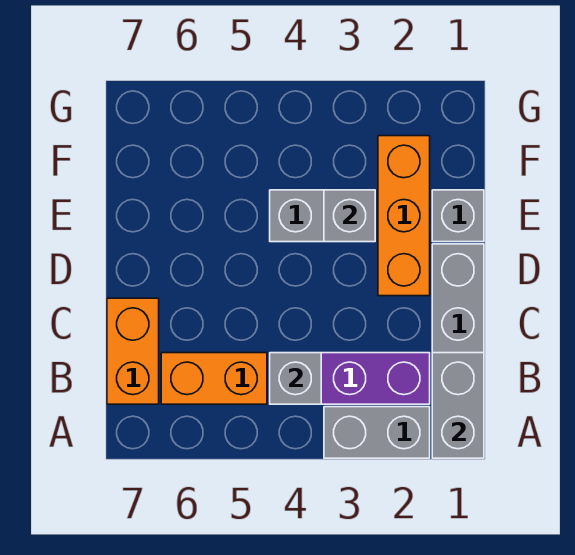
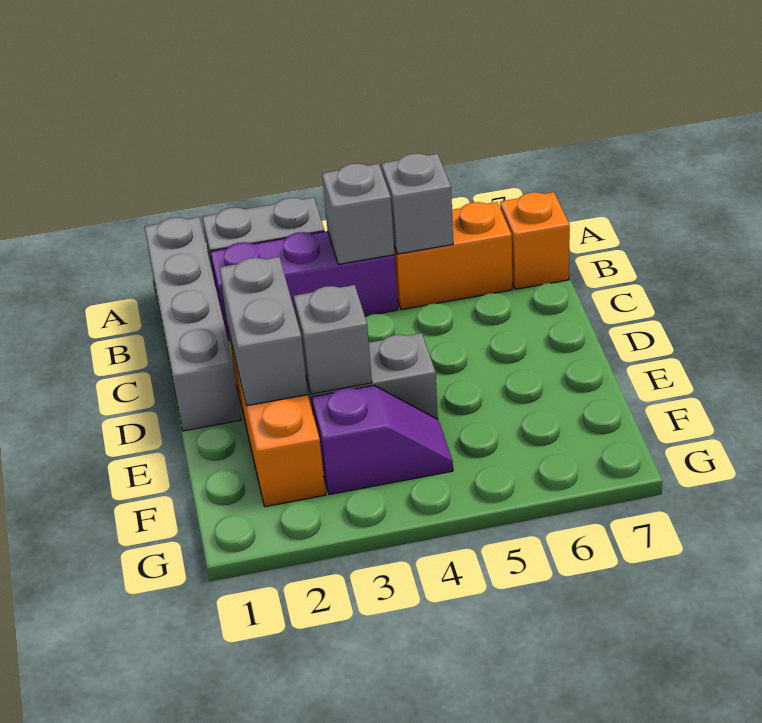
grey 1x2 brick [432,353,484,458] -> grey 1x2 brick moved to [219,257,308,406]
orange 1x2 brick [107,298,159,404] -> orange 1x1 brick [500,192,570,289]
grey 1x1 brick [432,190,484,242] -> grey 1x1 brick moved to [382,153,453,254]
none -> purple 1x2 slope [312,385,453,495]

